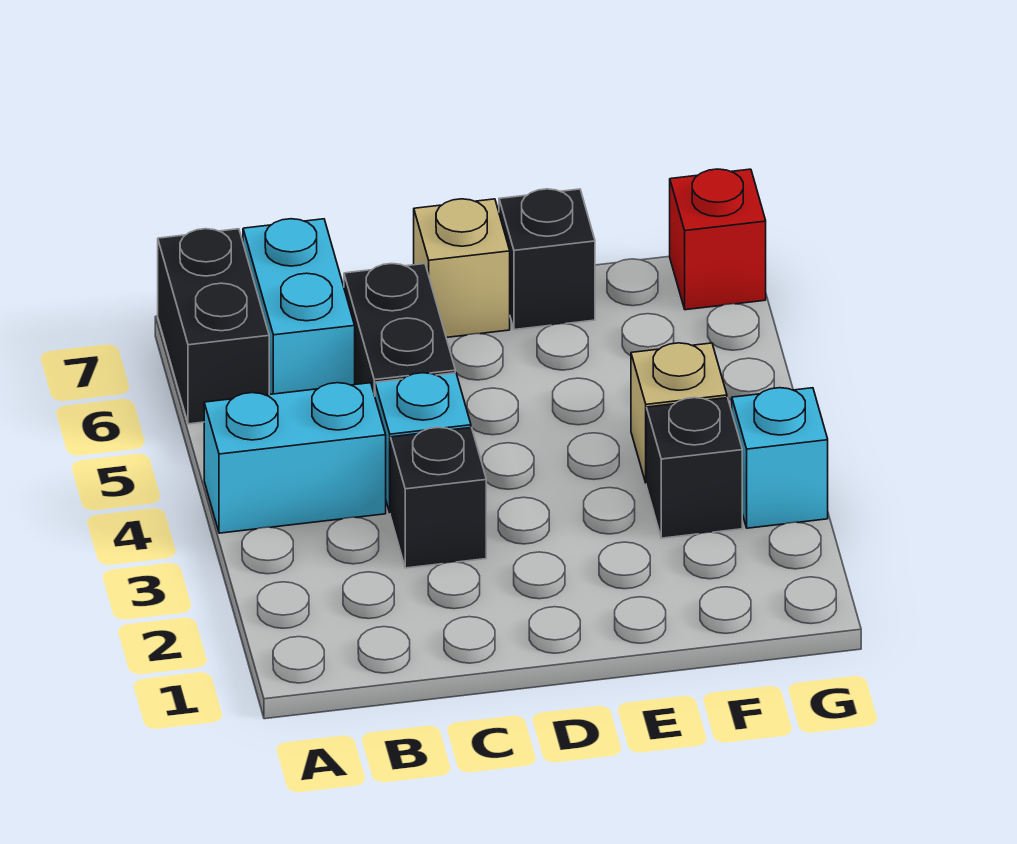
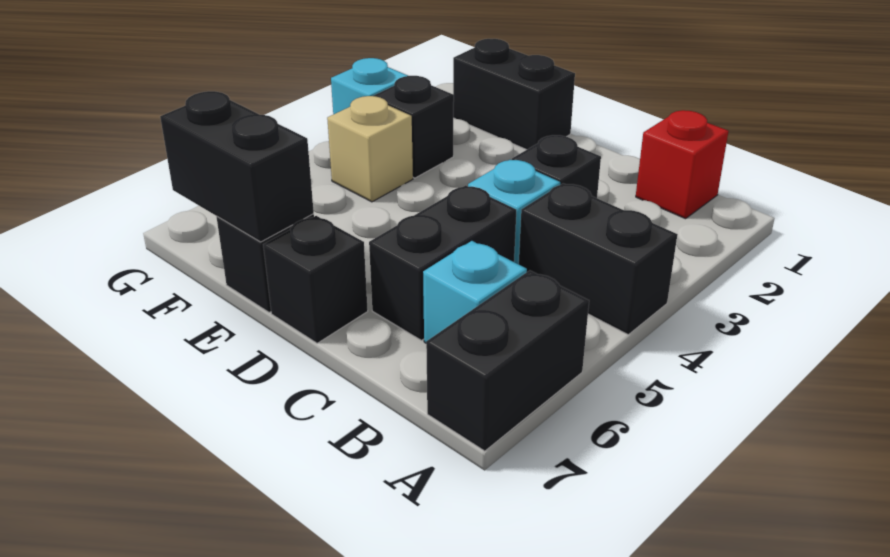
cyan 1x2 brick [204,383,386,533] -> black 1x2 brick [519,183,678,335]
cyan 1x2 brick [243,219,355,394] -> cyan 1x1 brick [423,241,527,343]
tan 1x1 brick [414,199,510,337] -> black 1x1 brick [263,216,368,343]
none -> black 1x2 brick [453,39,575,150]
none -> black 1x2 brick [160,91,314,242]
red 1x1 brick [670,169,766,310] -> red 1x1 brick moved to [636,110,729,219]

